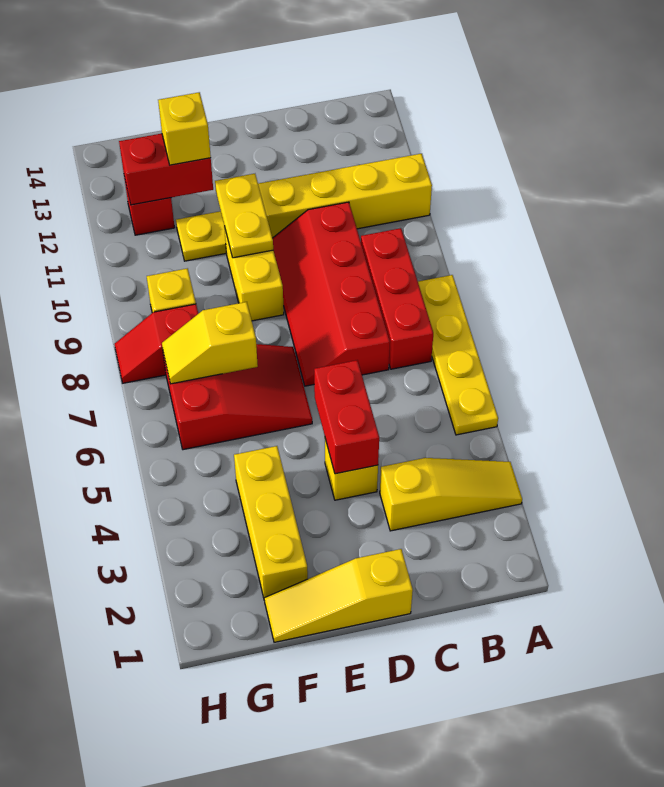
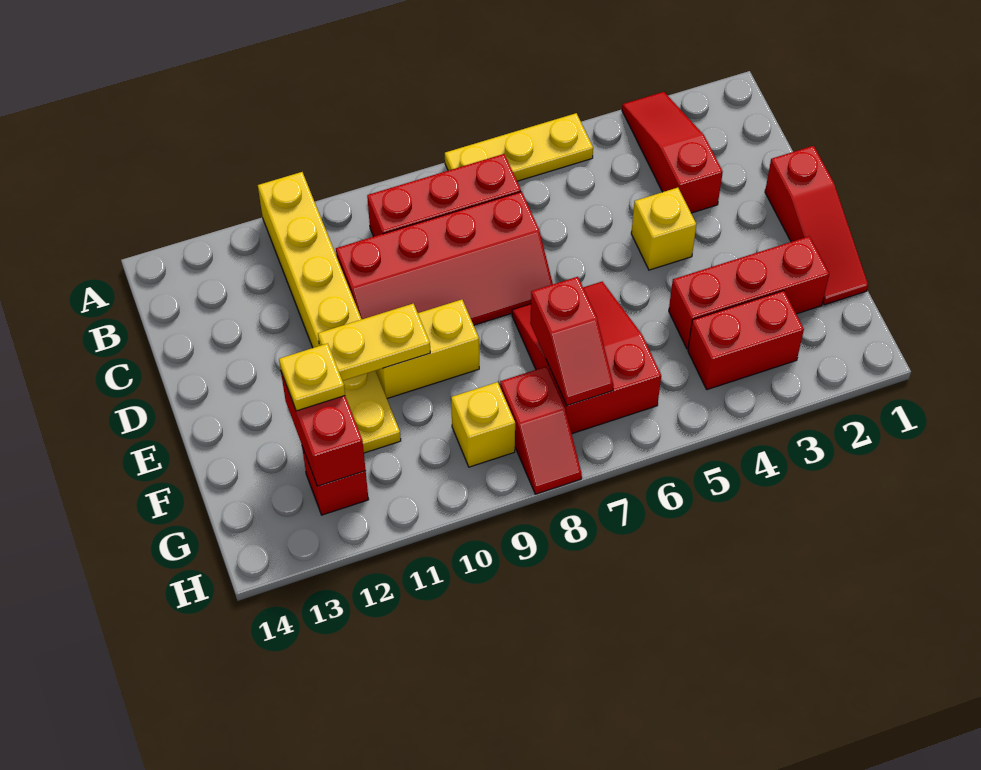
yellow 1x3 slope [380,458,522,531] -> red 1x3 slope [622,92,723,213]
yellow 1x4 plate [418,275,498,435] -> yellow 1x3 plate [445,113,593,181]
yellow 1x3 slope [264,549,413,642] -> red 1x3 slope [765,146,868,305]
red 1x2 brick [314,360,379,474] -> red 1x2 brick moved to [688,291,804,390]
yellow 1x3 brick [234,446,308,598] -> red 1x3 brick [669,236,829,349]
yellow 1x2 slope [162,302,258,384] -> red 1x2 slope [530,277,614,406]
yellow 1x1 brick [158,92,211,165] -> yellow 1x1 plate [279,343,345,411]

